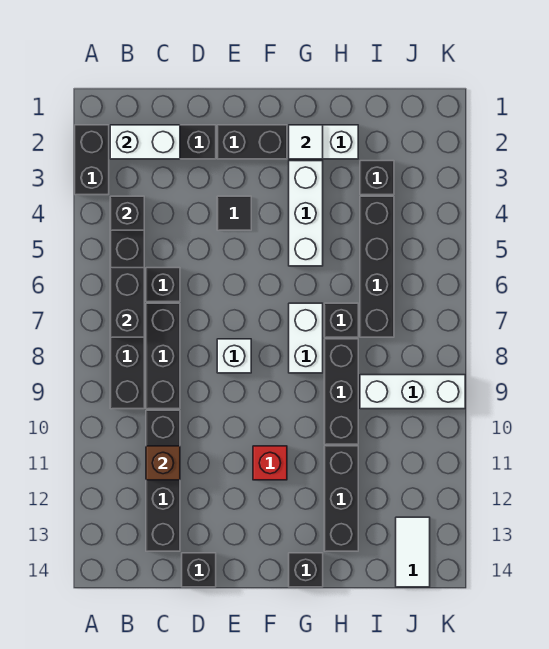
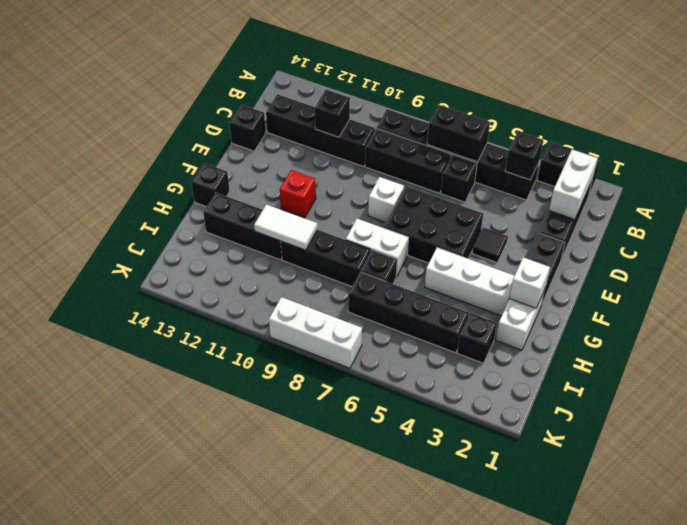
brown 1x1 brick [146,446,180,480] -> black 1x1 brick [315,90,350,137]
none -> black 2x3 brick [384,186,483,263]
white 1x1 tile [289,125,323,159] -> white 1x1 brick [509,257,550,308]
white 1x3 brick [360,375,465,409] -> white 1x3 brick turned to [269,297,362,368]
white 1x2 tile [396,517,430,587] -> white 1x2 tile moved to [254,204,317,250]

